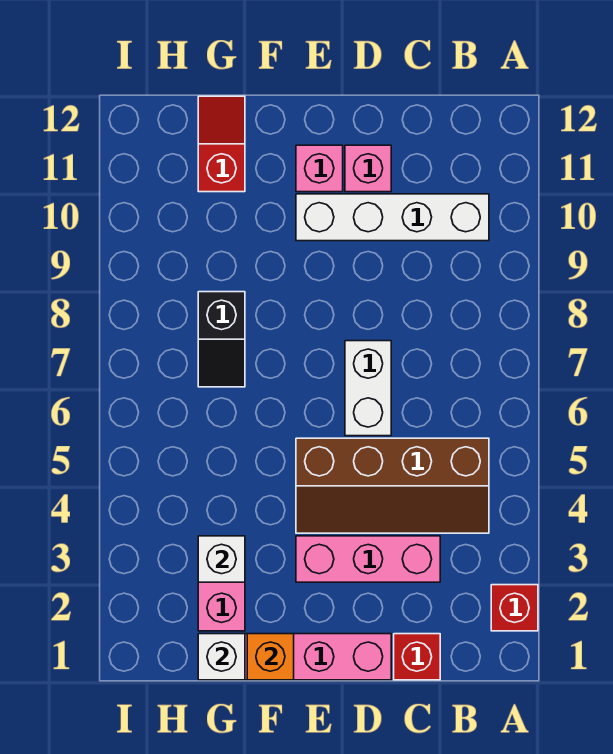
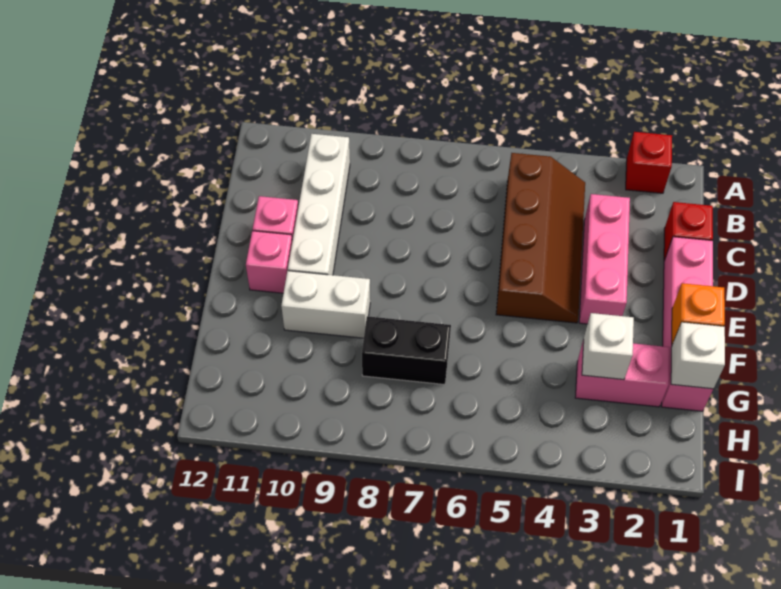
white 1x2 brick [345,341,391,436] -> white 1x2 brick moved to [281,271,370,338]
black 1x2 slope [198,292,245,387] -> black 1x2 brick [362,316,451,385]
red 1x2 slope [198,96,245,192] -> none

